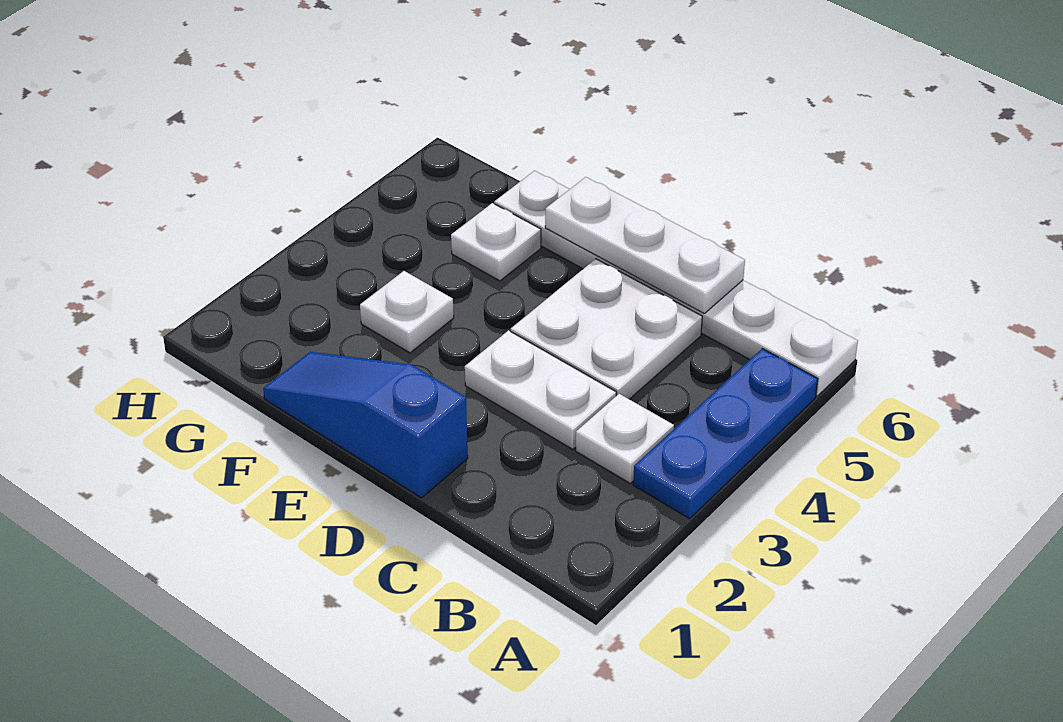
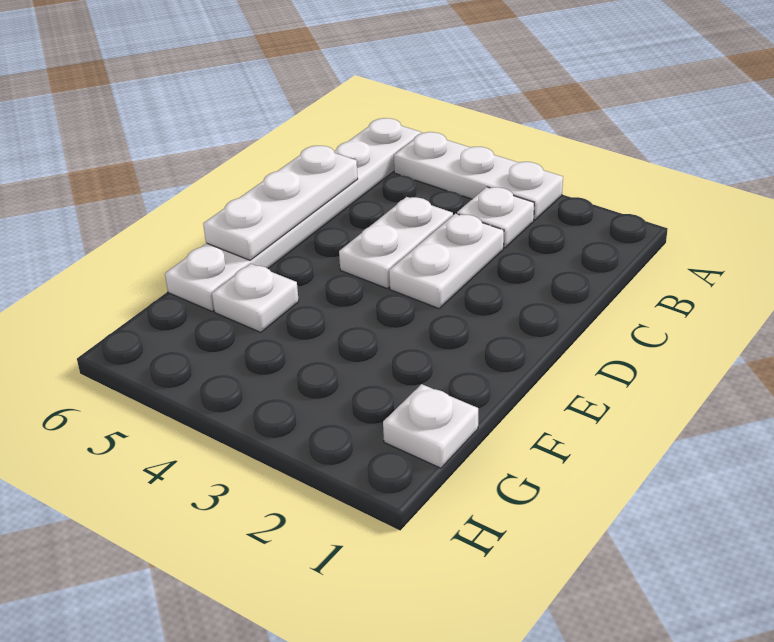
blue 1x3 plate [633,349,818,519] -> white 1x3 plate [394,132,563,220]
white 2x2 plate [511,259,702,399] -> white 1x2 plate [339,197,453,288]
blue 1x3 slope [263,352,468,498] -> none
white 1x1 plate [360,271,454,353] -> white 1x1 plate moved to [383,384,478,468]

